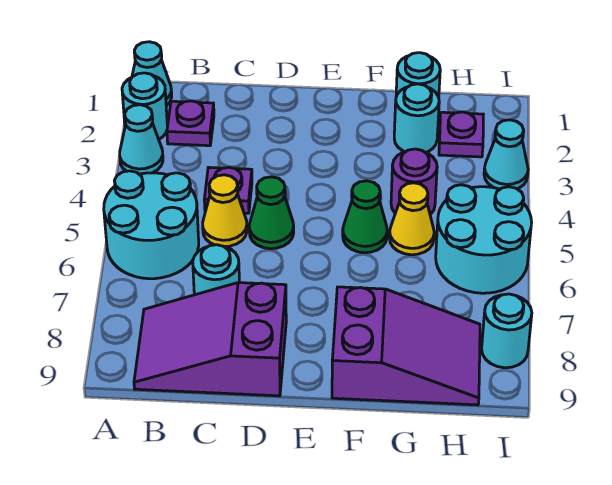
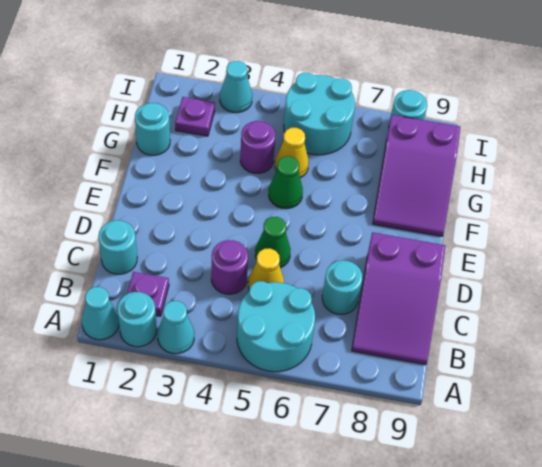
purple 1x1 plate [204,167,252,213] -> purple 1x1 round brick [211,240,248,294]
purple 2x3 slope [332,287,480,405] -> purple 2x3 slope turned to [373,115,460,236]
cyan 1x1 round brick [394,84,439,152] -> cyan 1x1 round brick moved to [99,220,137,274]

